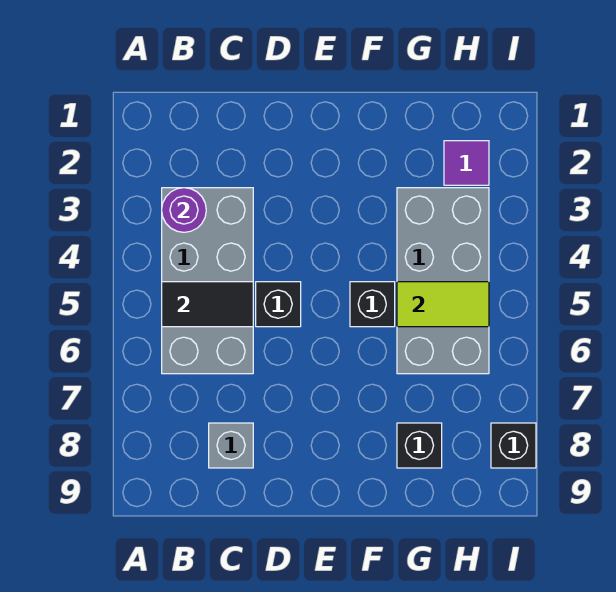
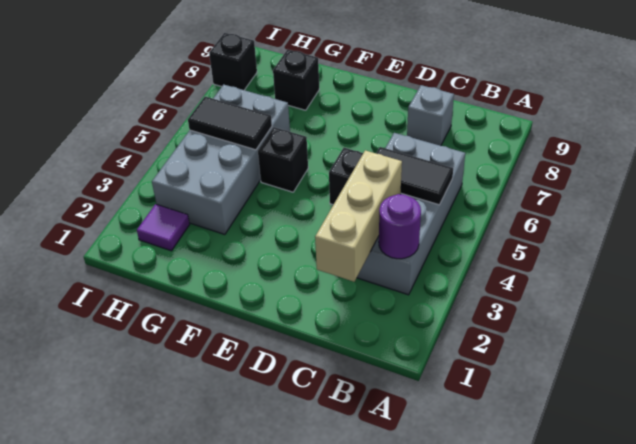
none -> tan 1x3 brick [315,150,402,282]
lime 1x2 tile [397,282,489,327] -> black 1x2 tile [188,97,272,150]

